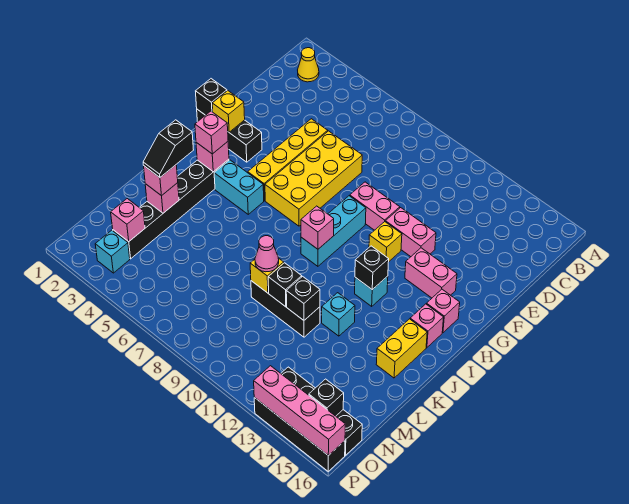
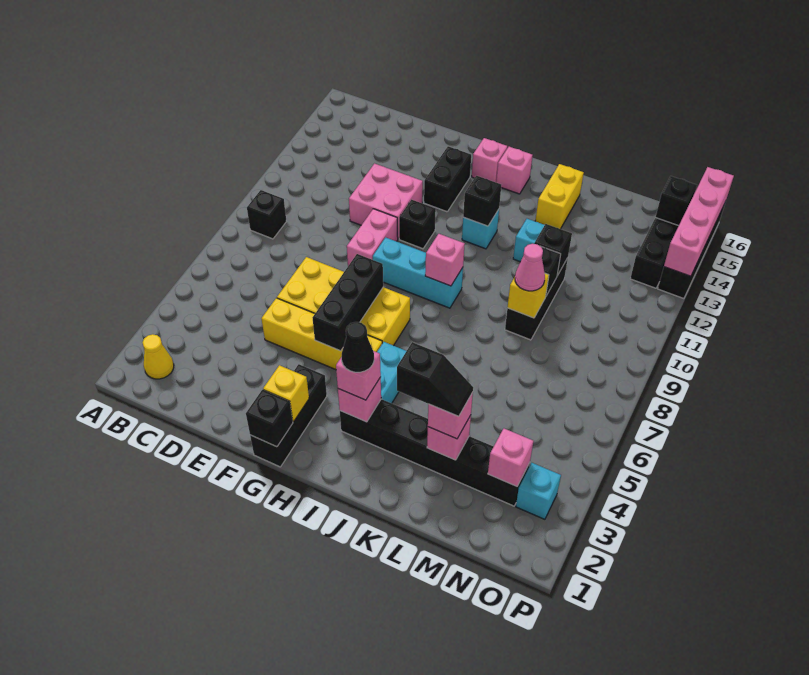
none -> black 1x1 brick [247,190,286,239]
pink 1x2 brick [385,208,436,257] -> pink 2x2 brick [349,164,423,239]
none -> black 1x3 brick [313,254,383,351]
yellow 1x1 brick [369,222,402,261] -> black 1x1 brick [399,200,436,249]
pink 1x2 brick [405,248,457,298] -> black 1x2 brick [424,146,471,212]
none -> black 1x1 cone [342,322,374,372]
yellow 1x2 brick [376,319,427,378] -> yellow 1x2 brick turned to [535,164,584,229]

